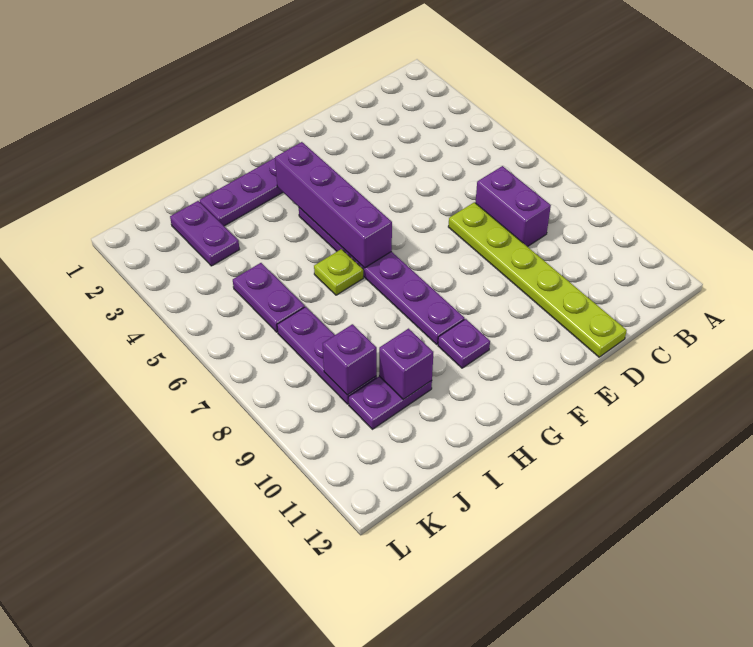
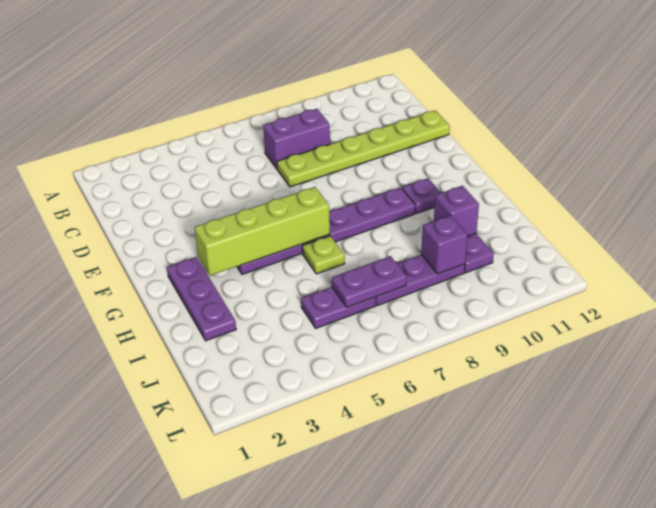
purple 1x4 brick [275,142,392,268] -> lime 1x4 brick [195,187,330,276]
purple 1x2 plate [170,201,240,266] -> purple 1x2 plate moved to [332,256,406,307]

